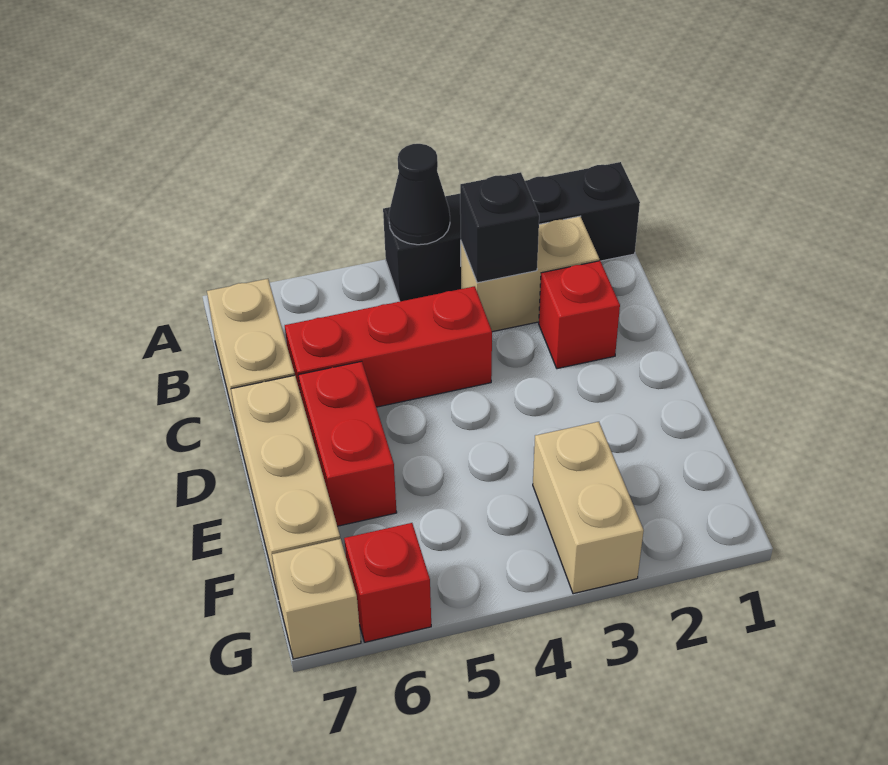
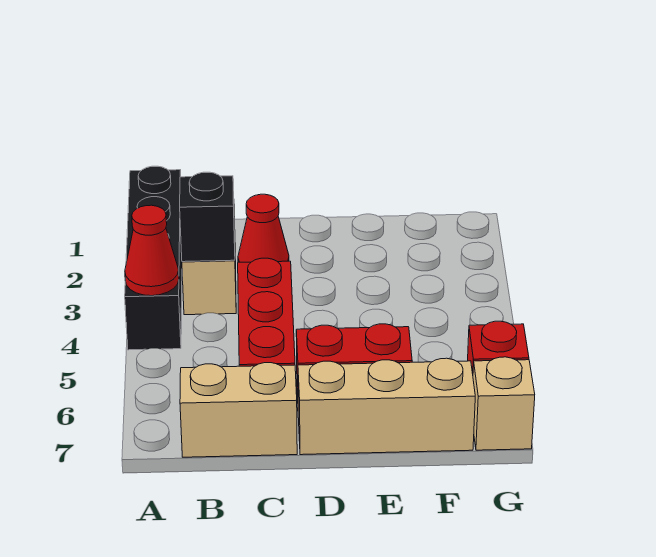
black 1x1 cone [389,144,450,245] -> red 1x1 cone [125,205,179,296]
red 1x1 brick [539,261,620,369] -> red 1x1 cone [238,194,289,262]
tan 1x2 brick [533,422,644,594] -> none

